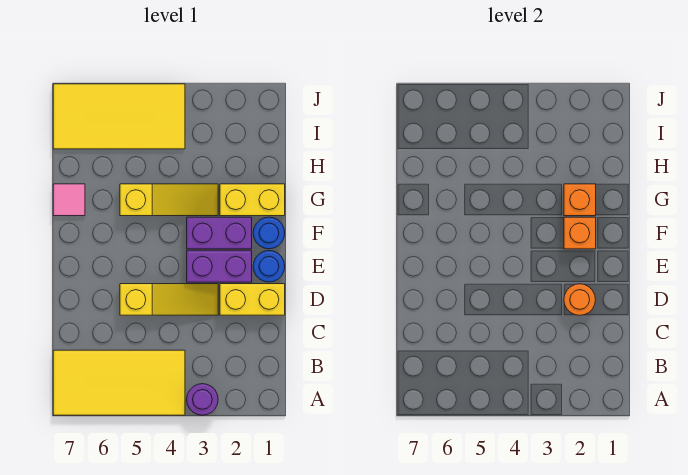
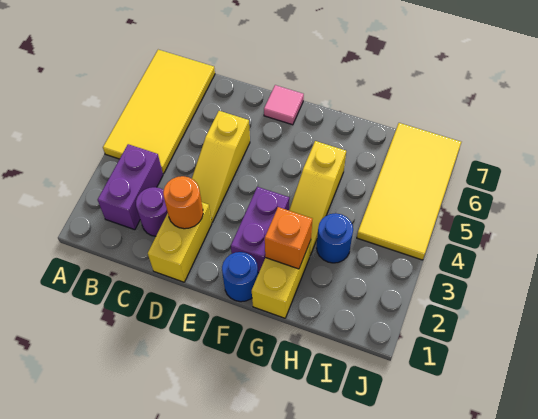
purple 1x1 round brick [187,384,218,415] -> purple 1x1 round brick moved to [136,187,168,236]
blue 1x1 round brick [253,251,285,282] -> blue 1x1 round brick moved to [317,213,353,263]
purple 1x2 brick [187,250,252,282] -> purple 1x2 brick moved to [98,144,163,230]
orange 1x1 brick [564,217,596,249] -> none
pink 1x1 tile [53,184,85,216] -> pink 1x1 tile moved to [264,85,304,125]

